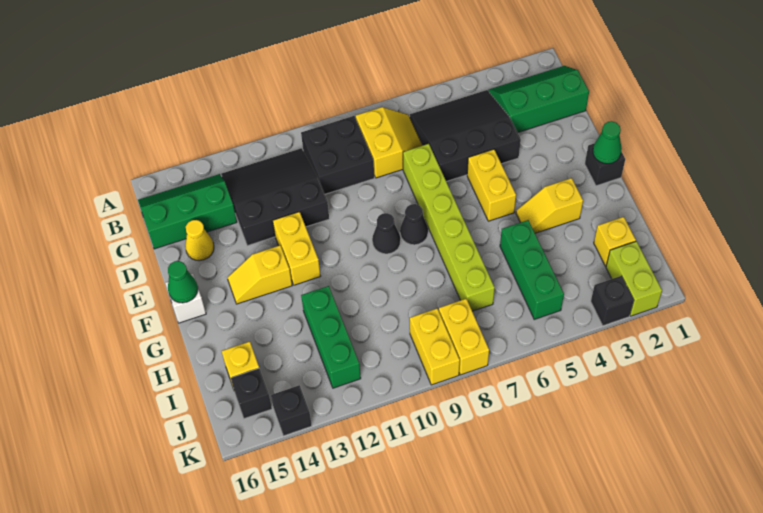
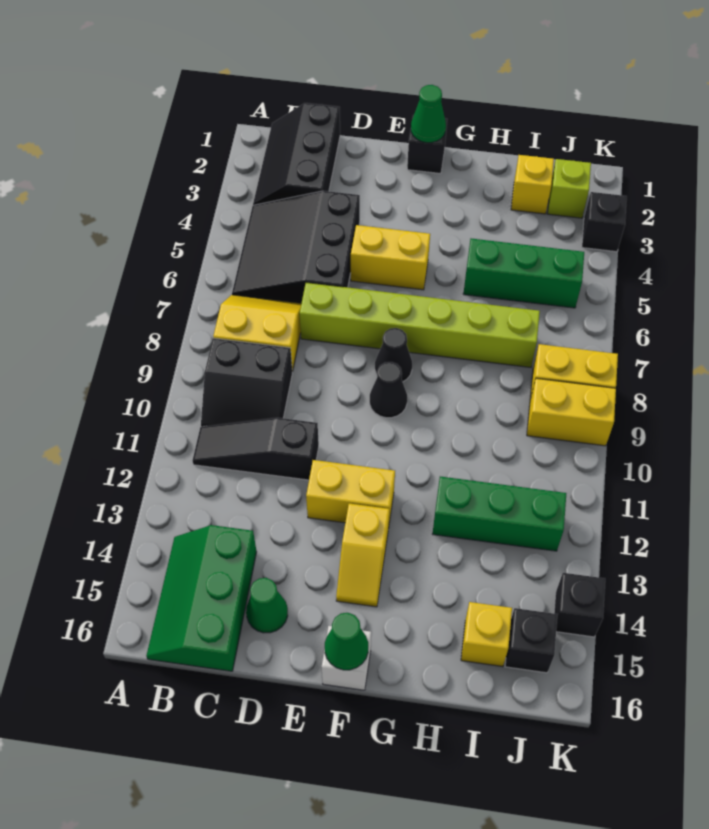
green 2x3 slope [488,66,589,133] -> black 2x3 slope [253,103,340,205]
black 2x2 brick [301,116,374,194] -> black 2x2 slope [201,338,292,427]
black 3x3 slope [221,148,329,246] -> black 1x3 slope [193,418,319,480]
yellow 1x1 cone [185,220,214,261] -> green 1x1 cone [246,578,288,633]
yellow 1x2 slope [516,178,583,233] -> none
lime 1x2 brick [606,241,662,316] -> lime 1x1 brick [548,159,591,218]

